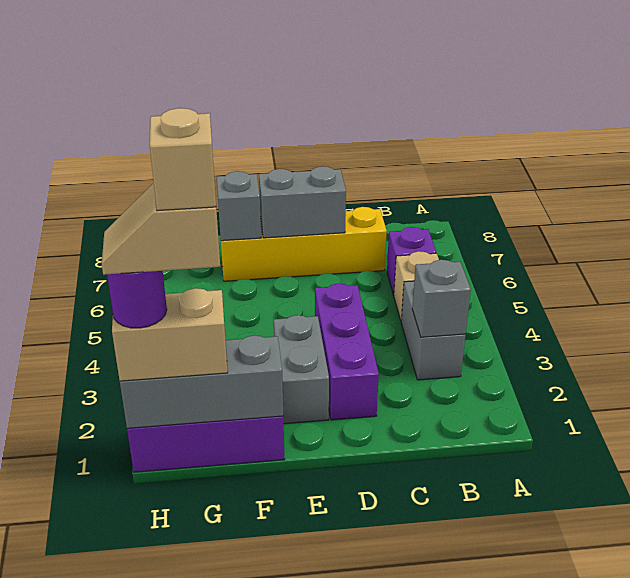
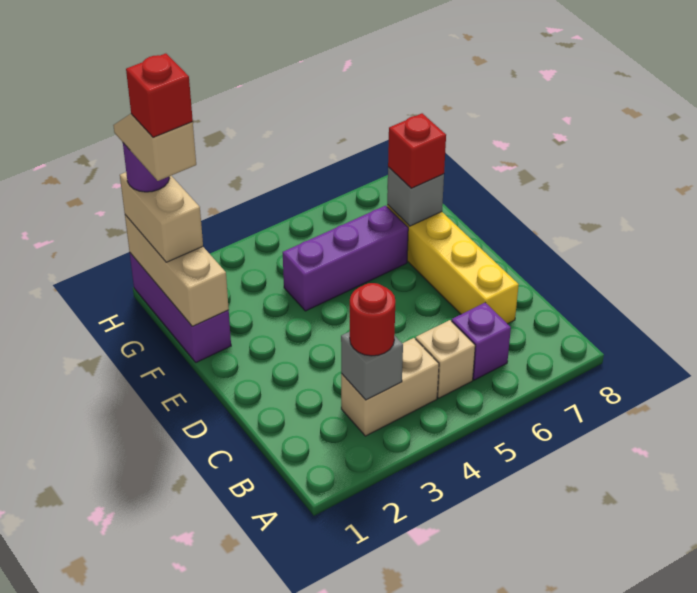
grey 1x2 brick [401,281,465,380] -> tan 1x2 brick [341,338,439,436]
none -> red 1x1 round brick [350,283,395,356]
purple 1x3 brick [315,284,379,420] -> purple 1x3 brick moved to [283,206,408,311]
grey 1x2 brick [259,166,346,238] -> none
grey 1x2 brick [274,315,329,424] -> none
grey 1x3 brick [120,335,283,428] -> tan 1x3 brick [125,215,229,326]
none -> red 1x1 brick [388,113,446,188]
tan 1x1 brick [150,108,216,211] -> red 1x1 brick [126,53,193,137]

